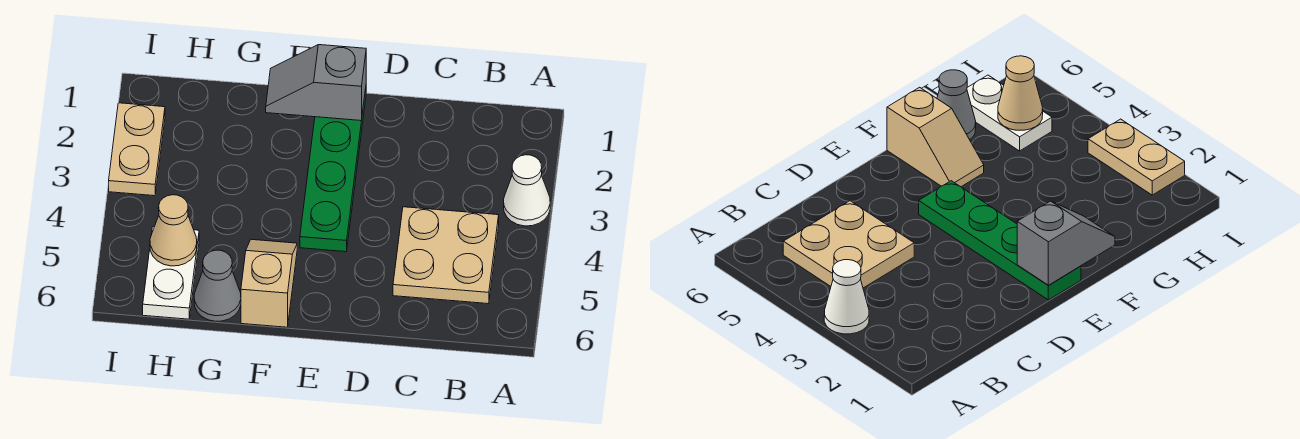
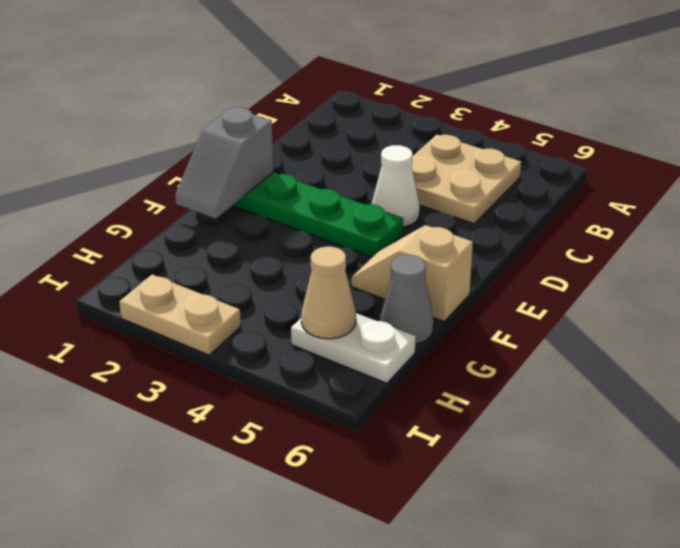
white 1x1 cone [504,155,550,226] -> white 1x1 cone moved to [372,145,420,227]

